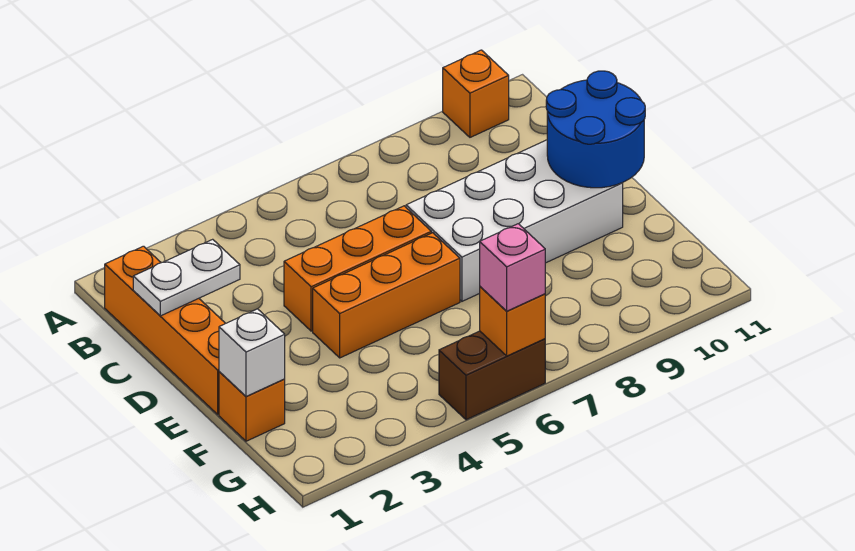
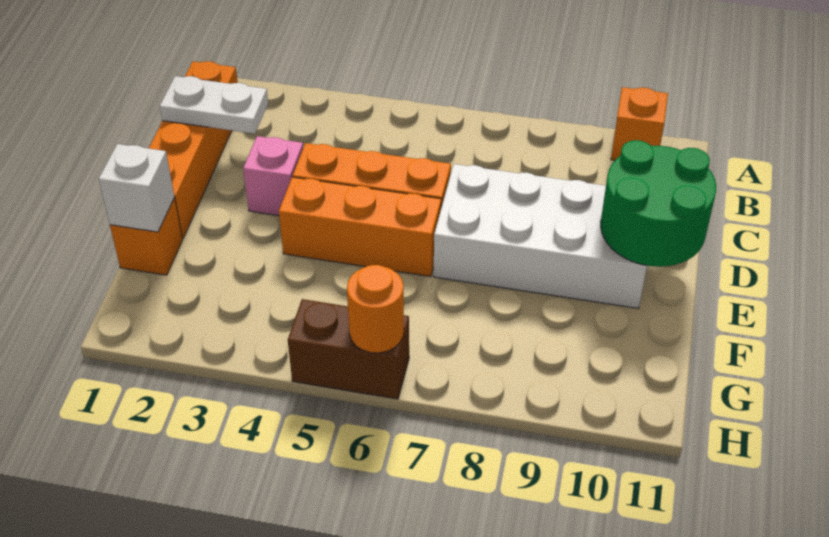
blue 2x2 round brick [546,71,645,188] -> green 2x2 round brick [601,140,716,267]
orange 1x1 brick [480,287,545,356] -> orange 1x1 round brick [347,265,404,353]
pink 1x1 brick [480,224,545,311] -> pink 1x1 brick moved to [243,136,303,216]

